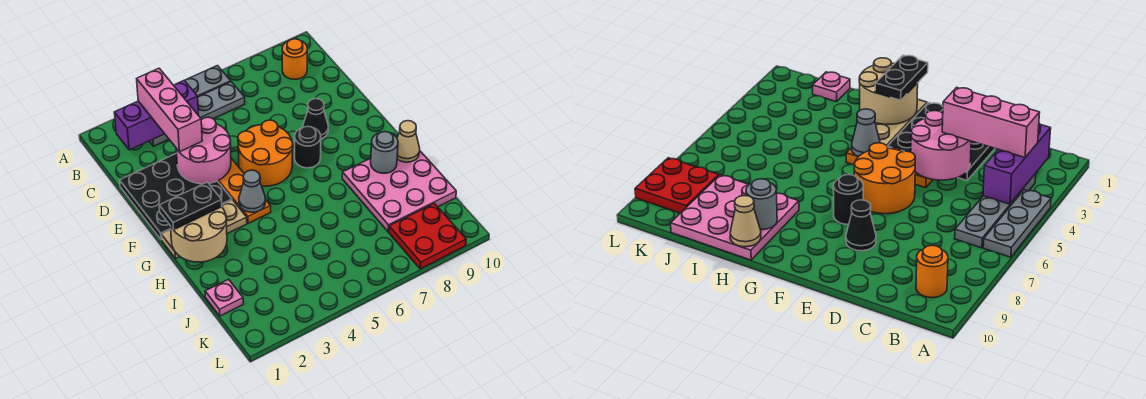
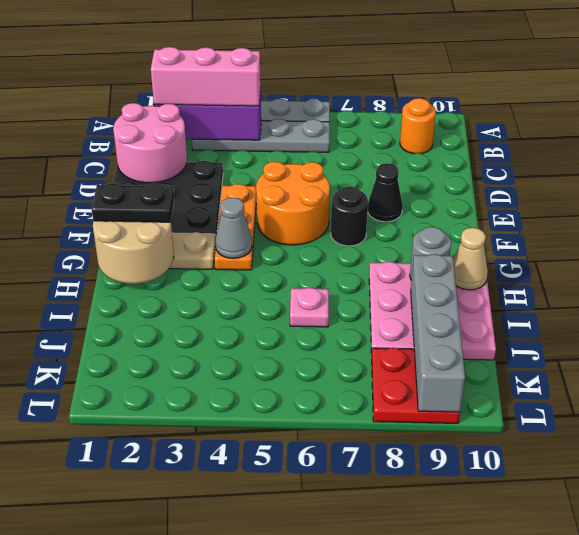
pink 1x3 brick [137,68,202,152] -> pink 1x3 brick turned to [151,47,261,106]
pink 2x2 round brick [176,117,231,184] -> pink 2x2 round brick moved to [113,103,187,183]
none -> grey 1x4 brick [411,254,465,412]
pink 1x1 plate [205,279,243,316] -> pink 1x1 plate moved to [290,288,329,327]

